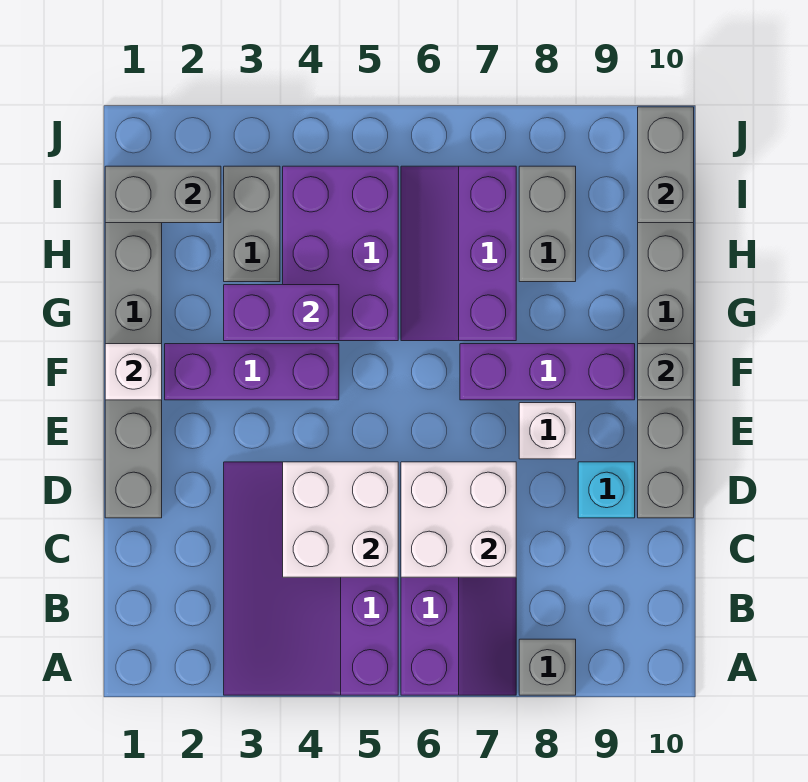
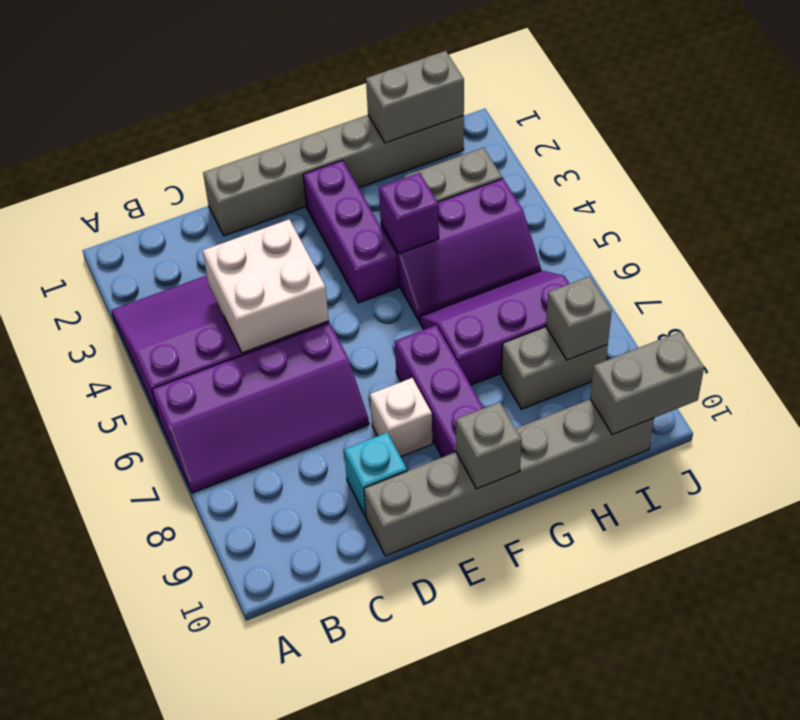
grey 1x1 brick [519,639,576,695] -> grey 1x1 brick moved to [546,276,612,360]
white 2x2 brick [401,462,516,577] -> none
white 1x1 brick [105,344,162,400] -> none
purple 1x2 brick [224,285,339,341] -> purple 1x1 brick [379,173,439,254]
purple 2x3 brick [283,166,398,341] -> purple 2x3 slope [381,179,541,321]
grey 1x2 brick [105,166,221,223] -> grey 1x2 brick turned to [366,51,464,143]

